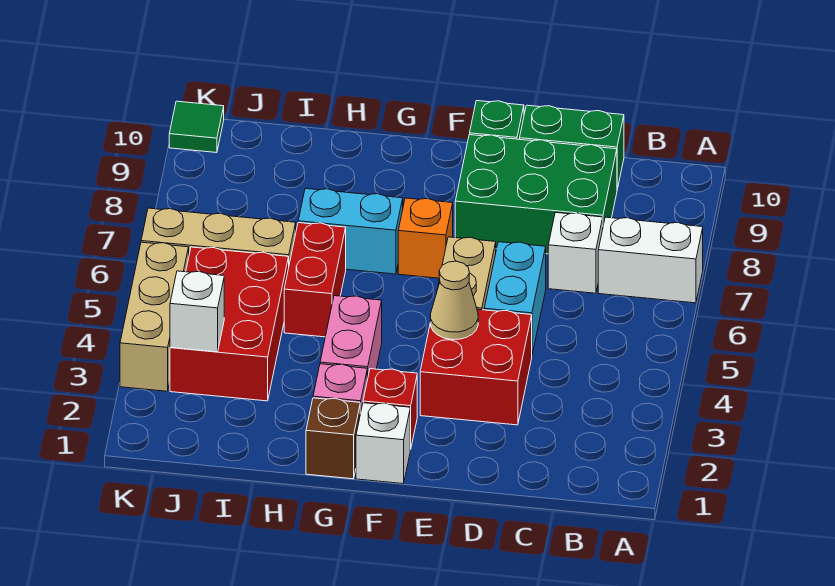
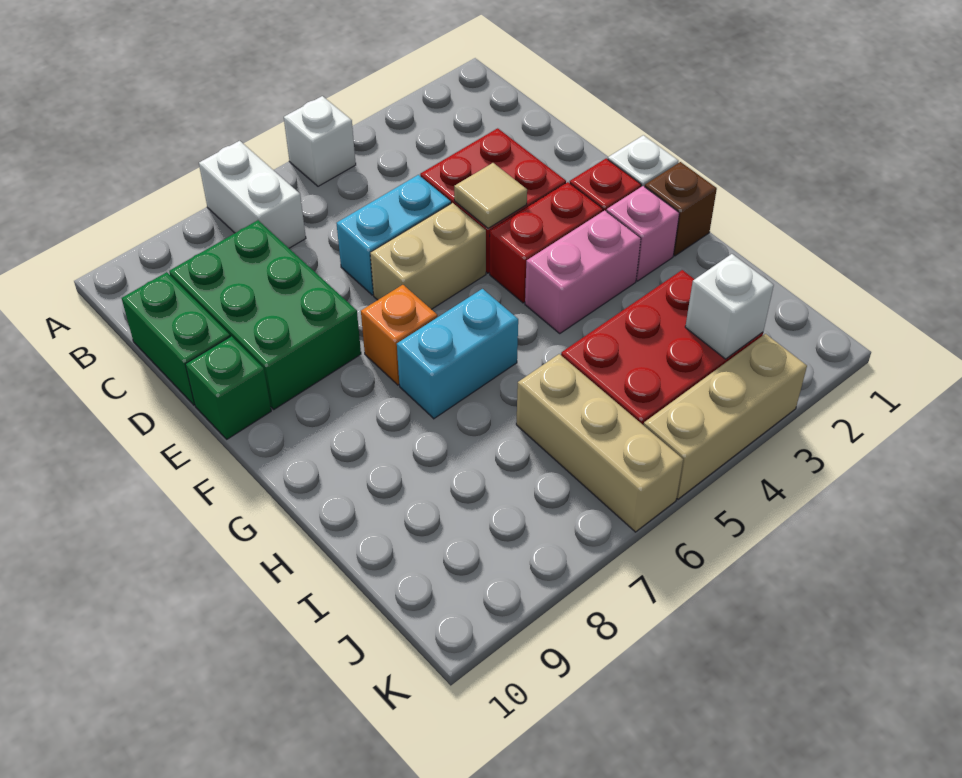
white 1x1 brick [548,212,603,293] -> white 1x1 brick moved to [284,96,356,186]
tan 1x1 cone [431,261,478,340] -> tan 1x1 tile [454,163,527,228]
cyan 1x2 brick [298,188,403,274] -> cyan 1x2 brick turned to [397,289,518,419]
red 1x2 brick [284,223,346,337] -> red 1x2 brick moved to [490,182,603,303]
green 1x1 tile [169,101,224,153] -> none

